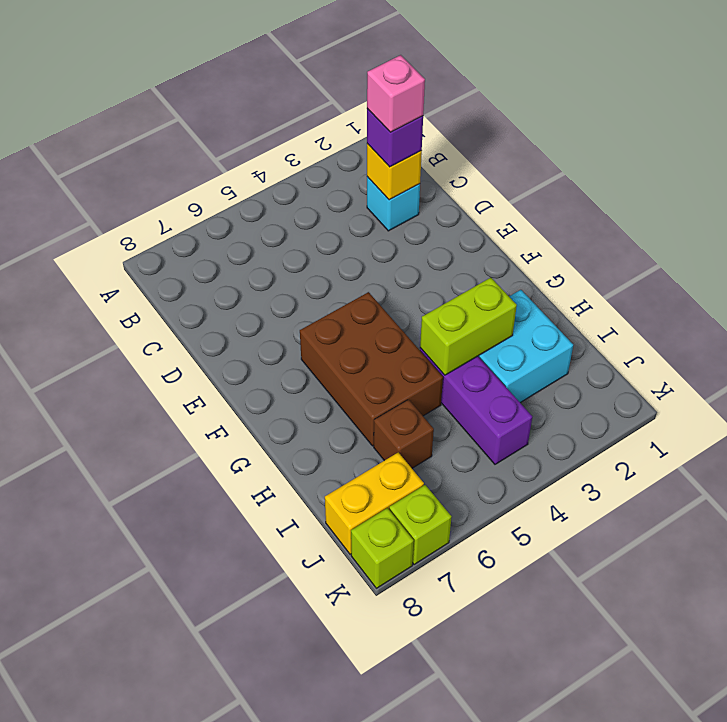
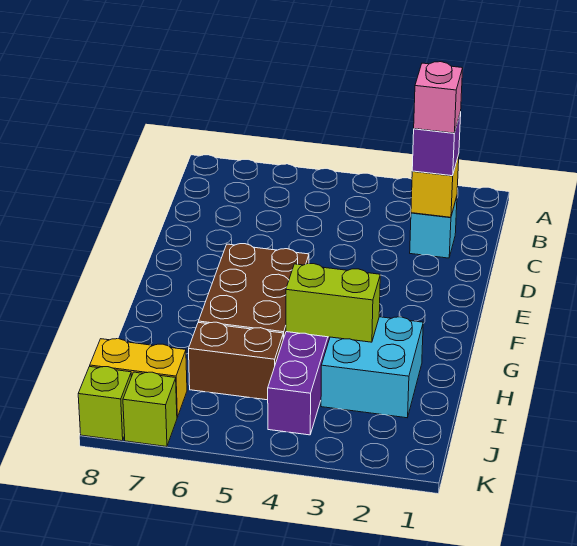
brown 1x1 brick [374,400,434,468] -> brown 1x2 brick [189,322,283,400]

